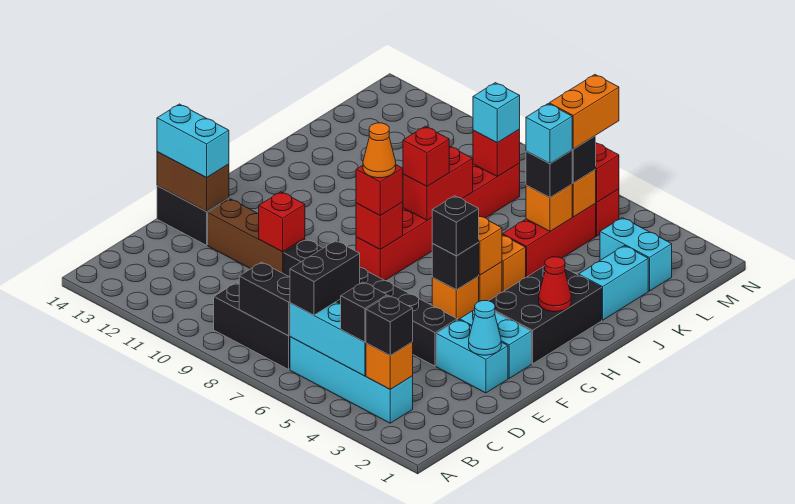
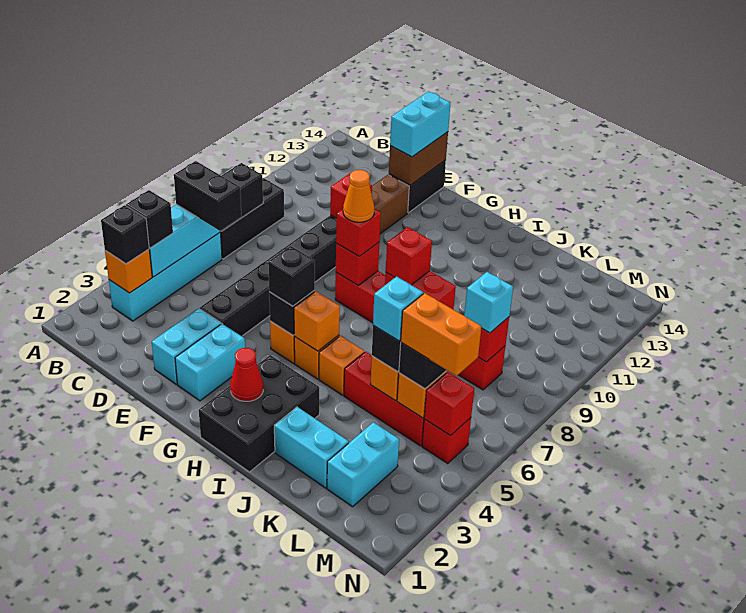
cyan 1x1 cone [469,301,501,355] -> none
black 2x3 brick [489,266,602,364] -> black 2x3 brick turned to [199,355,319,472]

